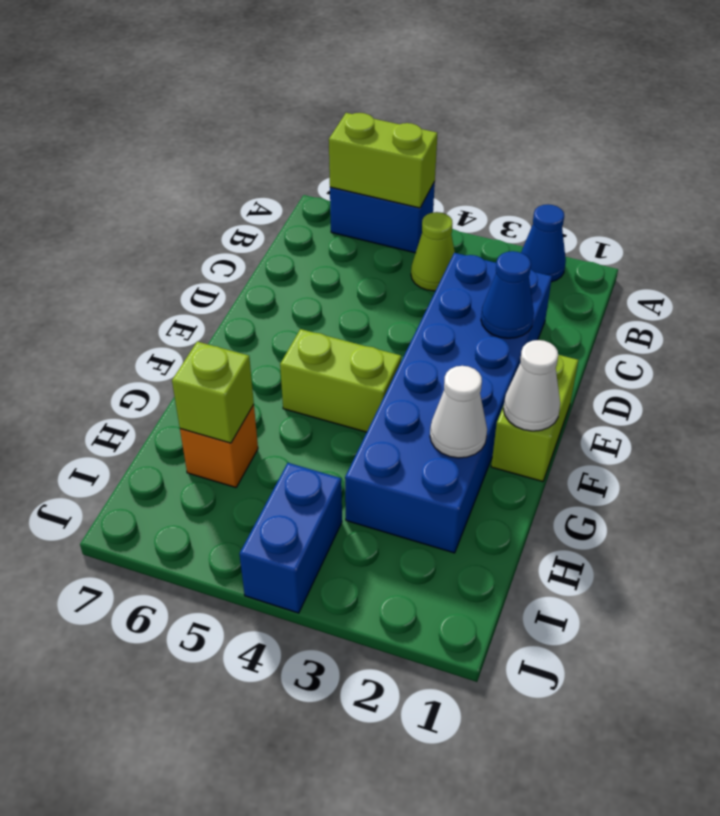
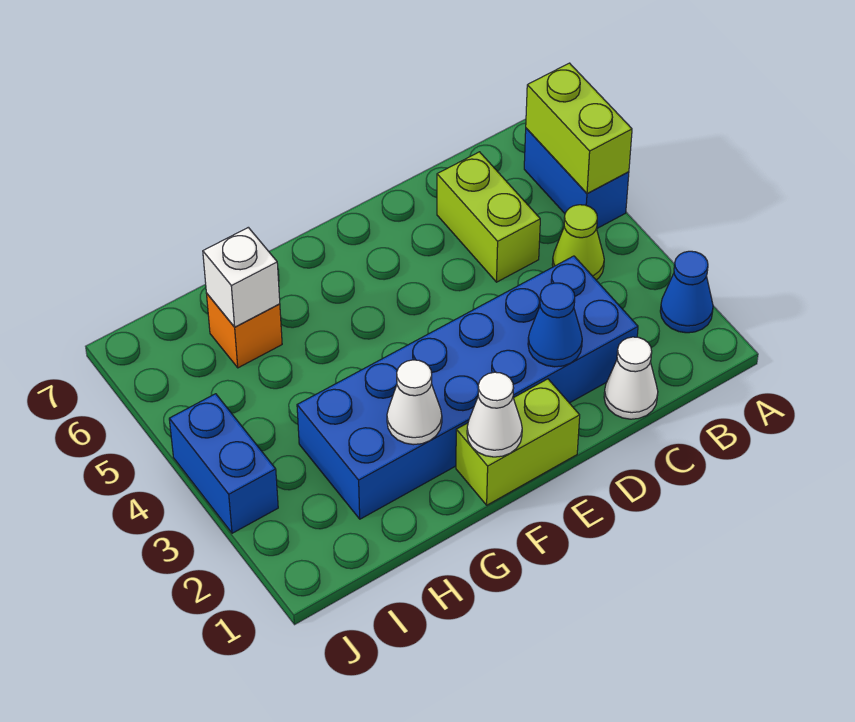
none -> white 1x1 cone [604,337,658,419]
lime 1x2 brick [280,329,401,432] -> lime 1x2 brick moved to [437,152,540,282]
lime 1x1 brick [172,342,254,443] -> white 1x1 brick [203,227,280,327]
blue 1x2 brick [240,463,342,613] -> blue 1x2 brick turned to [169,394,278,533]

